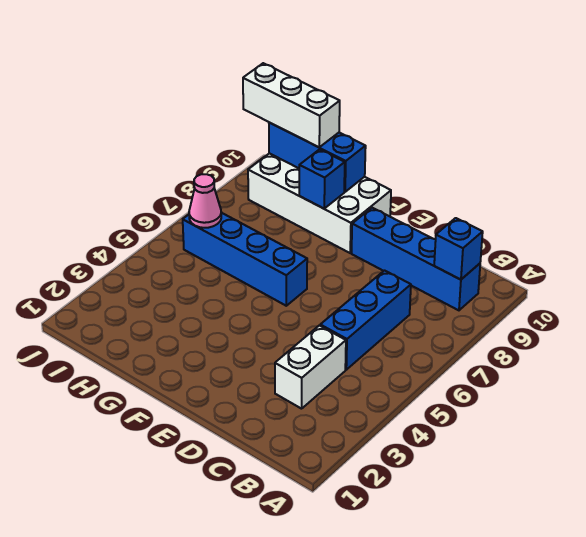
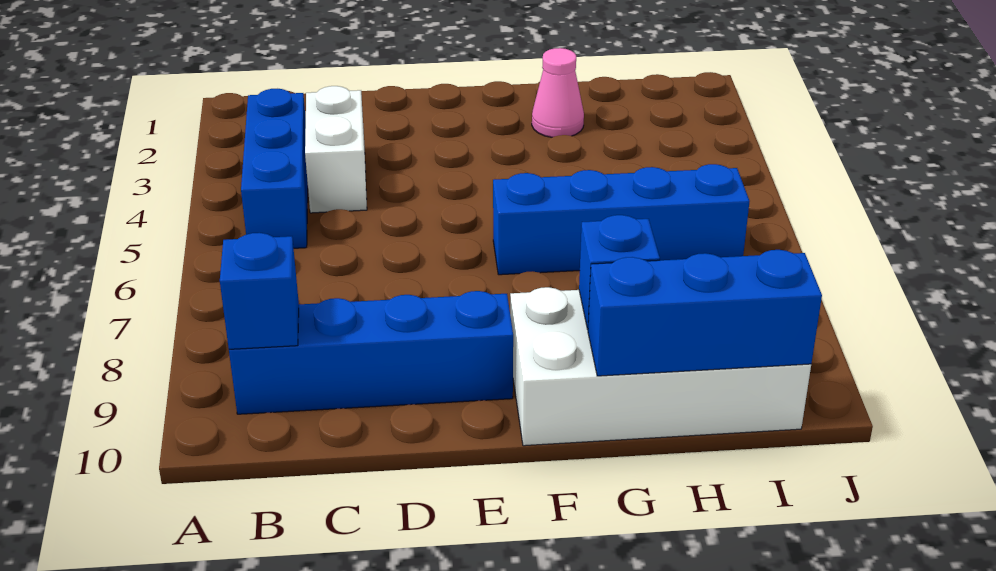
blue 1x3 brick [320,271,411,370] -> blue 1x3 brick moved to [241,89,308,248]
white 1x3 brick [243,63,340,147] -> none
pink 1x1 cone [189,174,221,228] -> pink 1x1 cone moved to [532,48,584,138]

